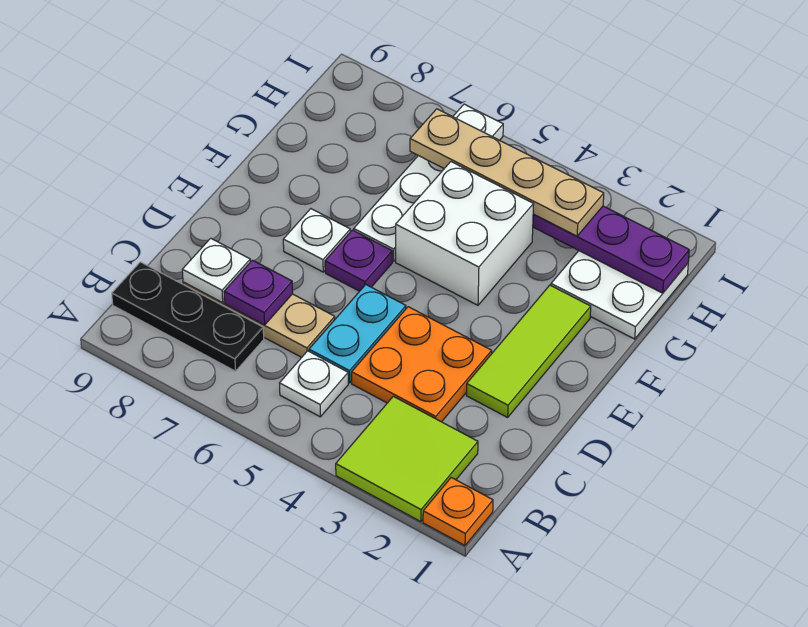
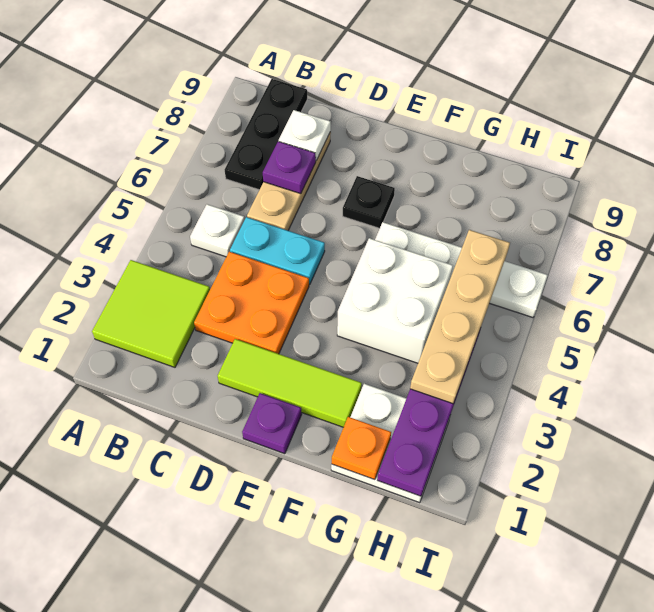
orange 1x1 plate [423,478,493,545] -> orange 1x1 plate moved to [332,417,391,480]
purple 1x1 plate [325,230,392,291] -> purple 1x1 plate moved to [242,393,302,454]
white 1x1 plate [283,209,350,272] -> black 1x1 plate [343,176,395,228]

